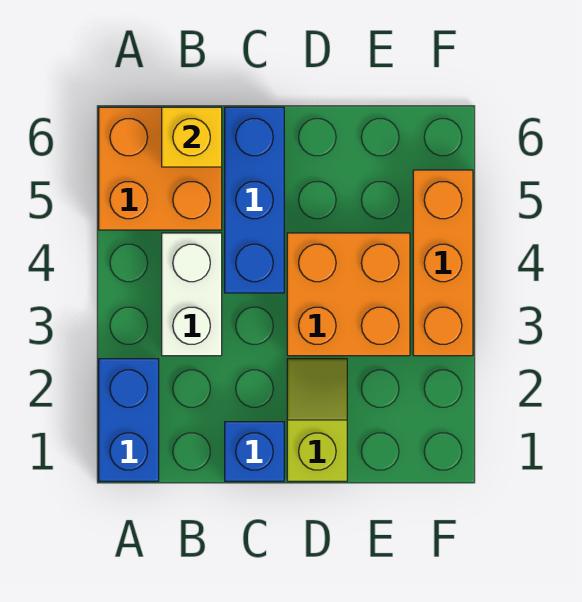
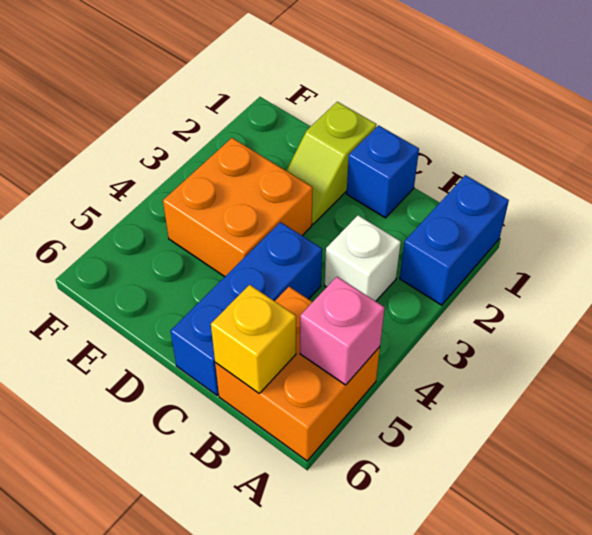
none -> pink 1x1 brick [300,277,385,385]
white 1x2 brick [162,233,222,356] -> white 1x1 brick [325,215,401,301]
orange 1x3 brick [413,170,473,356] -> none

